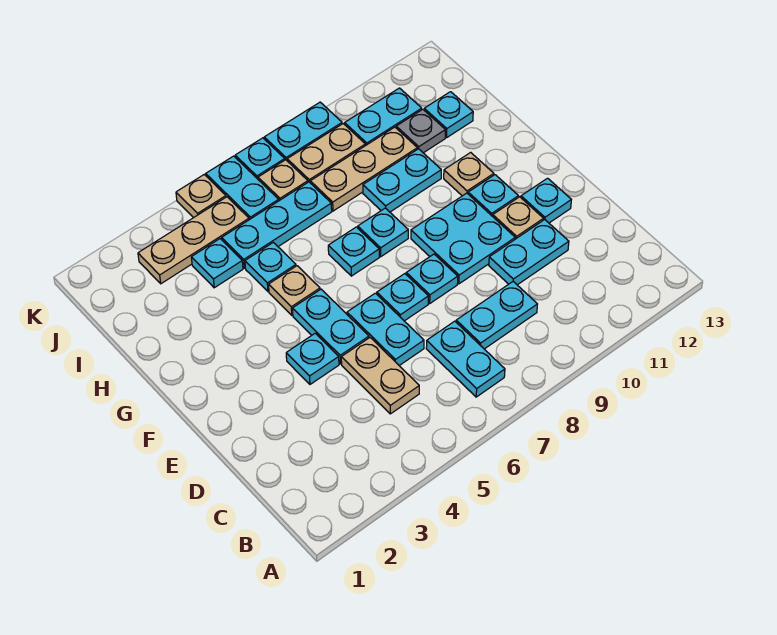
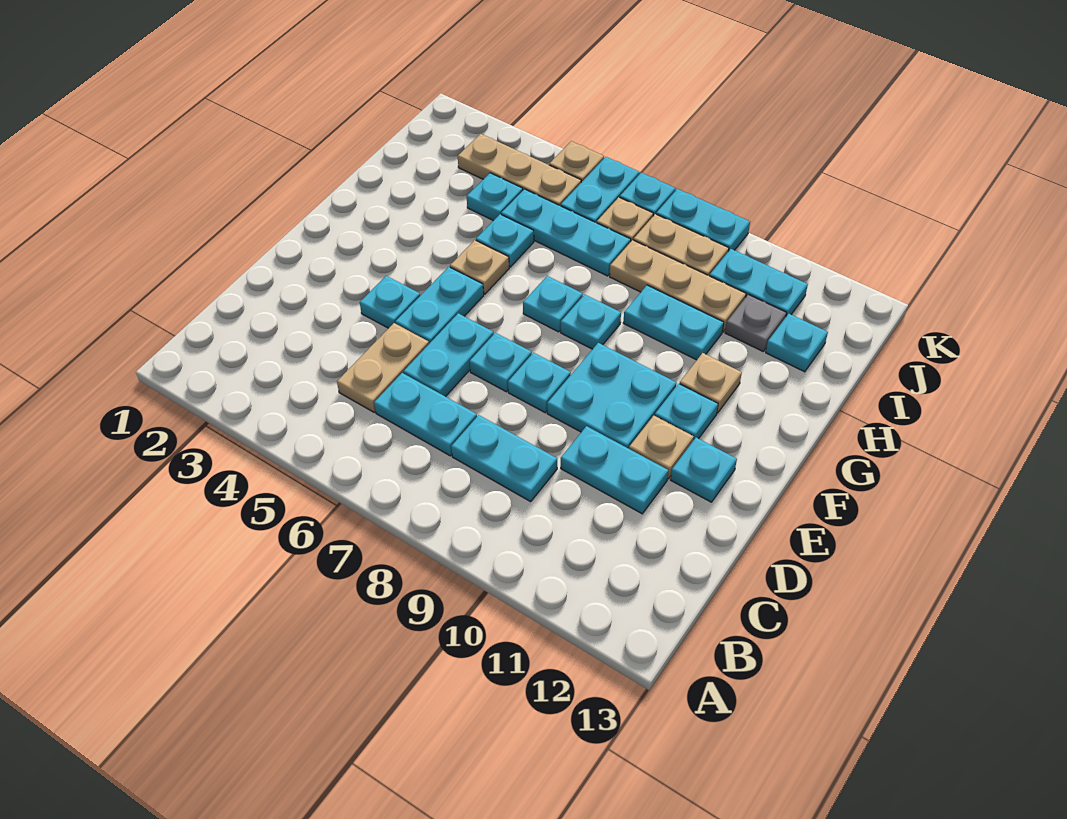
cyan 1x2 plate [426,321,505,397] -> cyan 1x2 plate turned to [374,373,477,456]

